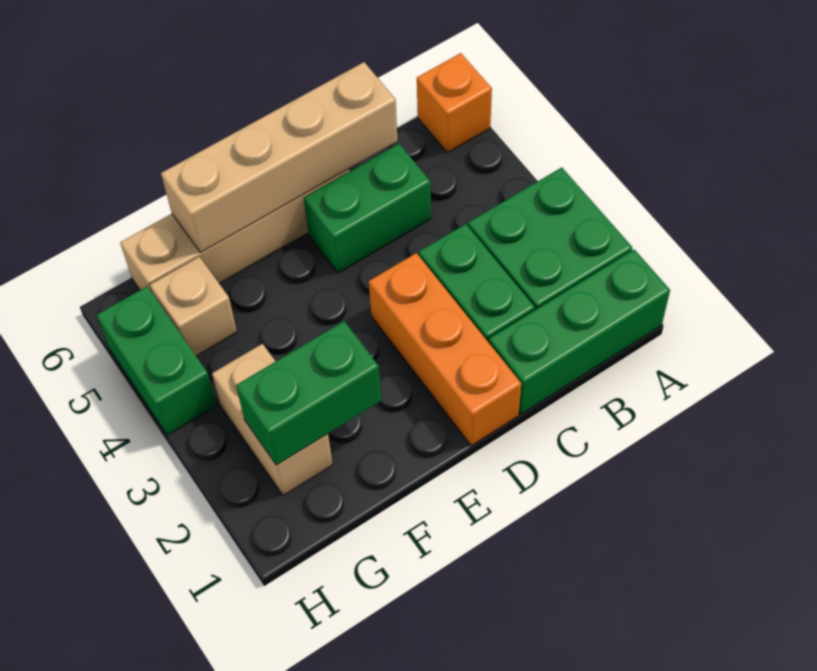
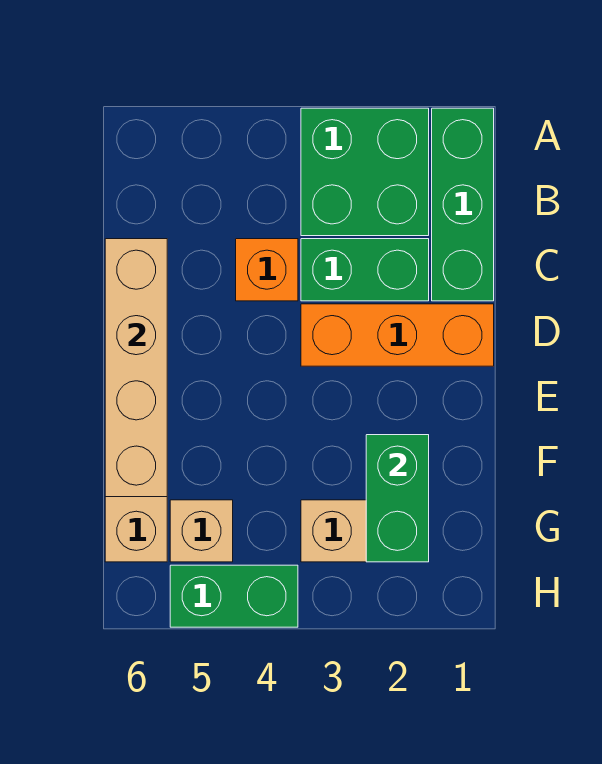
orange 1x1 brick [417,53,492,153] -> orange 1x1 brick moved to [236,239,298,301]
green 1x2 brick [304,144,431,273] -> none

